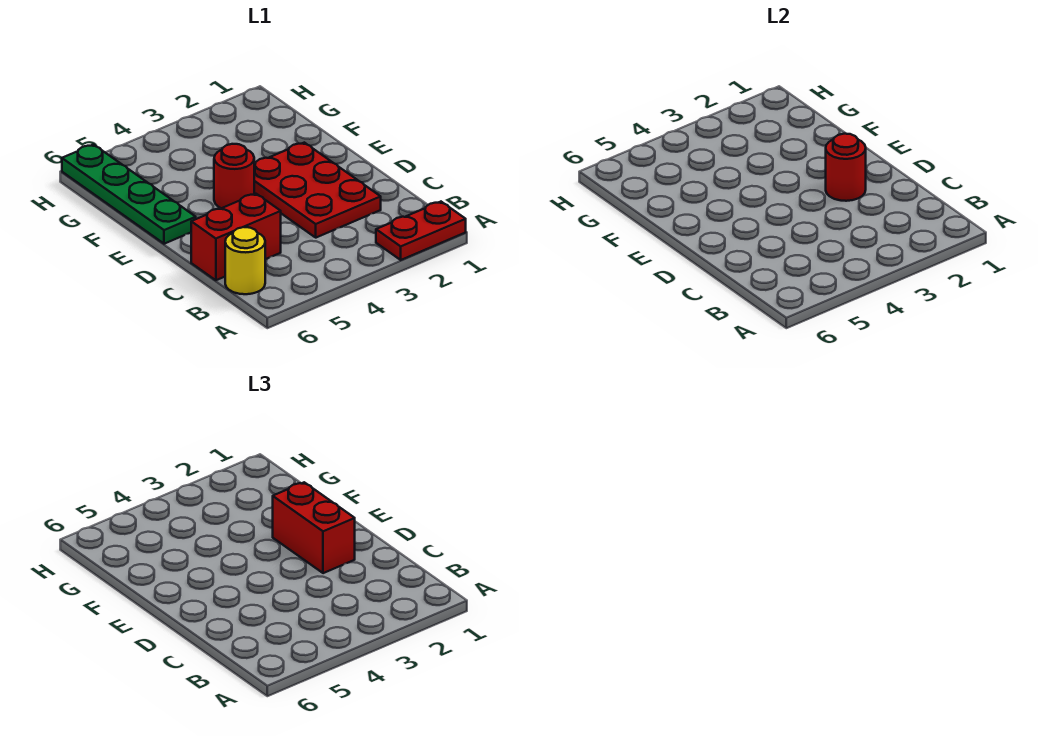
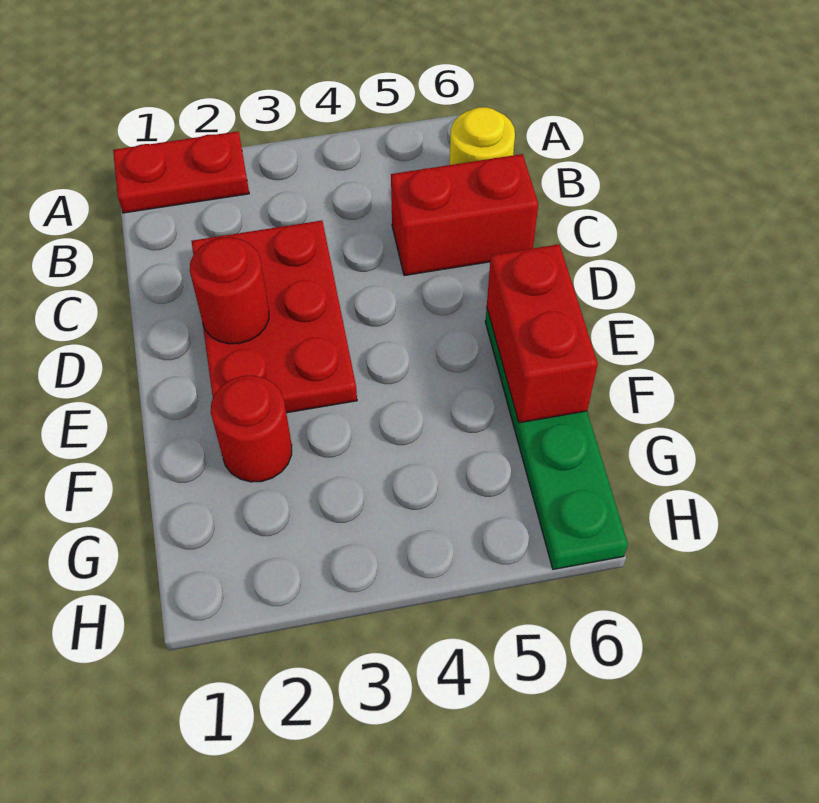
red 1x2 brick [273,482,355,573] -> red 1x2 brick moved to [487,244,598,423]
red 1x1 round brick [214,144,254,208] -> red 1x1 round brick moved to [211,376,292,482]

